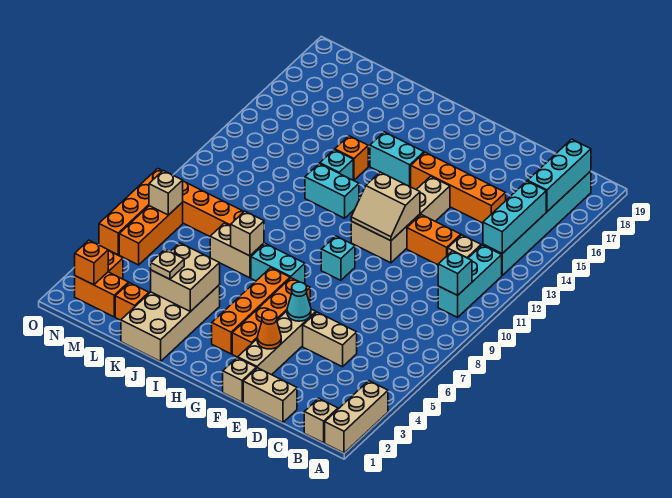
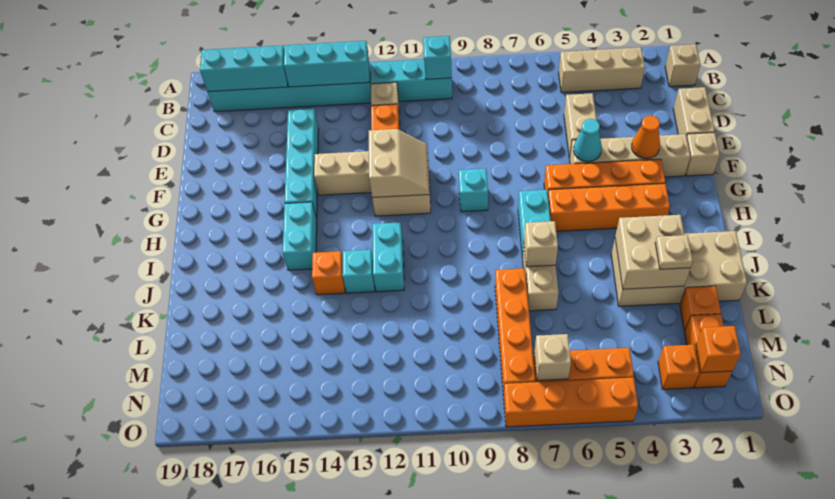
tan 1x3 brick [325,381,388,453] -> tan 1x3 brick moved to [559,47,645,93]
orange 1x4 brick [411,152,506,223] -> cyan 1x4 brick [285,109,319,219]

